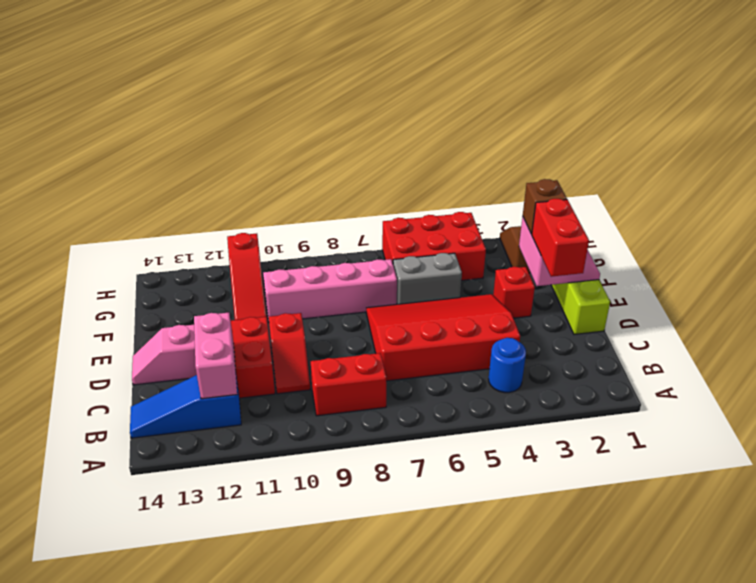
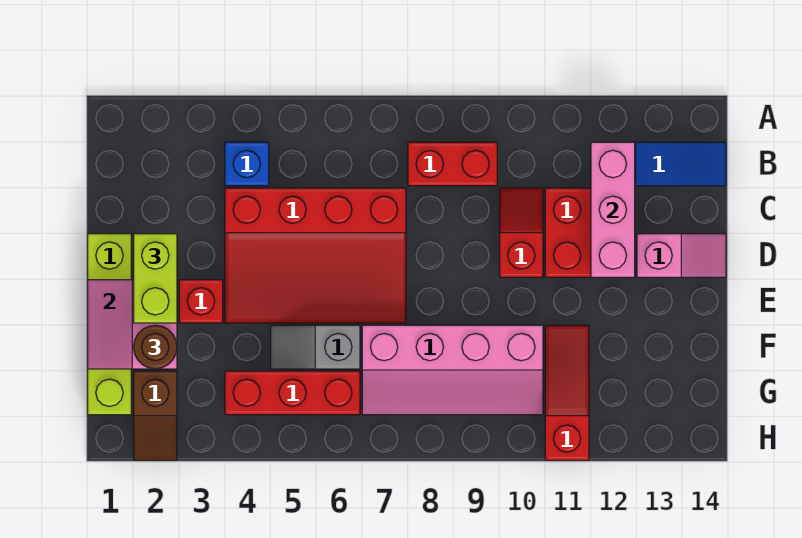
blue 1x1 round brick [489,338,526,393] -> blue 1x1 brick [225,142,269,186]
pink 1x2 brick [194,313,237,399] -> pink 1x3 brick [591,142,635,277]
red 1x2 brick [532,199,589,277] -> lime 1x2 brick [134,234,177,323]
brown 1x1 brick [523,179,567,234] -> brown 1x1 round brick [134,325,177,369]
grey 1x2 brick [393,253,462,304] -> grey 1x2 slope [271,325,360,369]
red 2x3 brick [382,212,486,281] -> red 1x3 brick [225,371,360,415]

